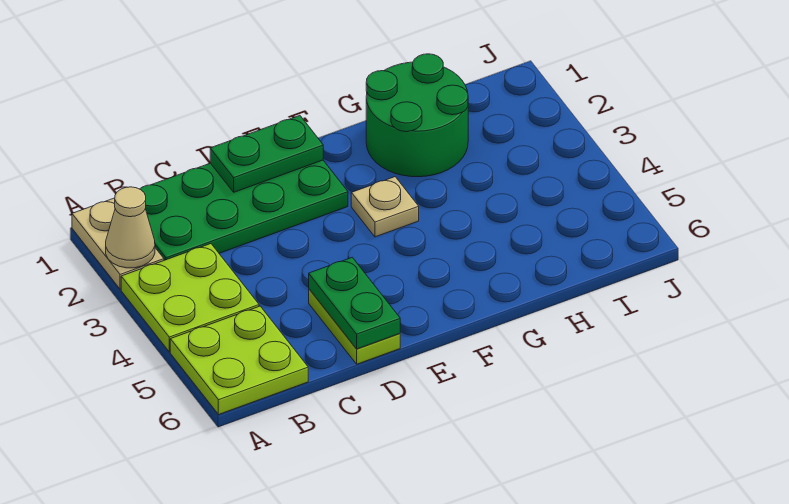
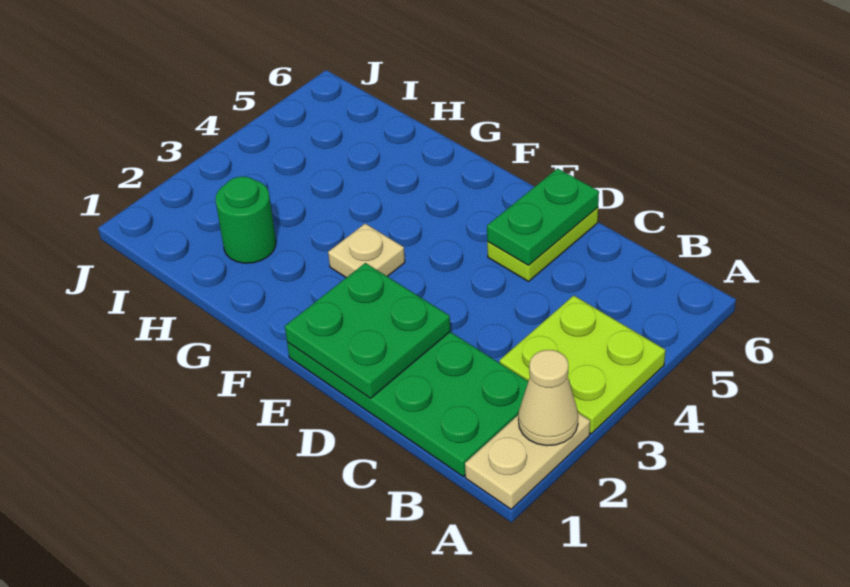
lime 2x2 plate [170,306,308,415] -> none
green 1x2 plate [210,115,323,192] -> green 2x2 plate [285,263,450,398]
green 2x2 round brick [366,54,468,177] -> green 1x1 round brick [216,177,276,263]

